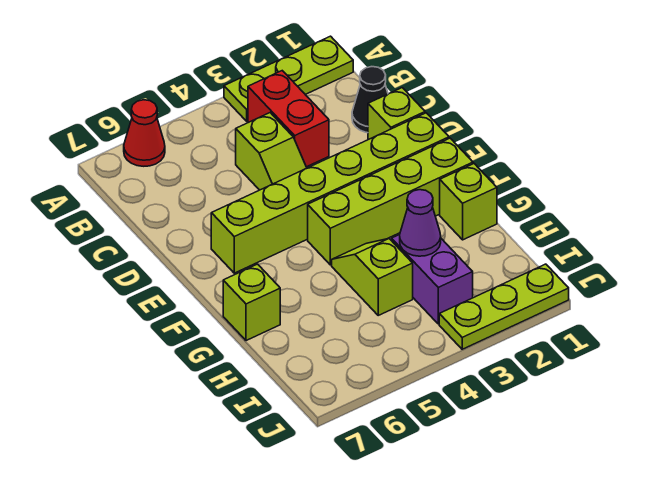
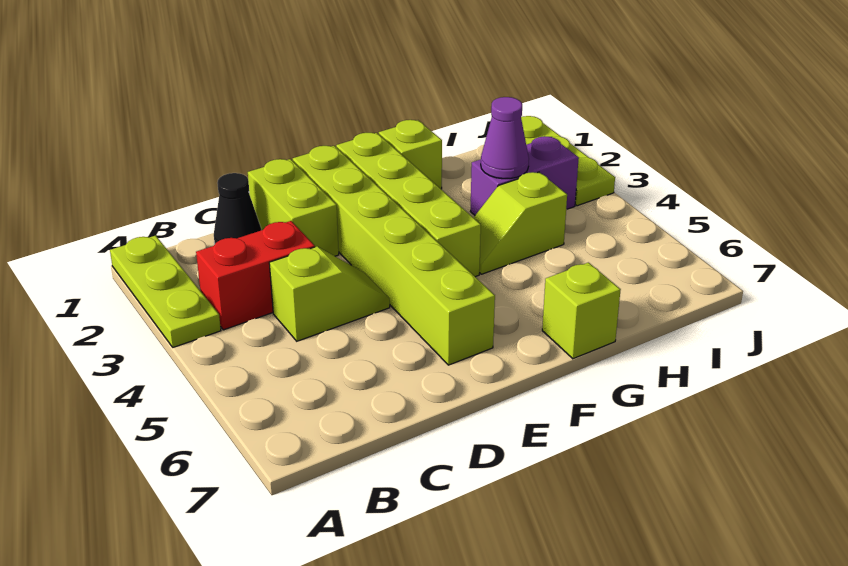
red 1x1 cone [124,100,165,166] -> none
lime 1x1 brick [368,88,425,140] -> lime 1x2 brick [248,159,339,256]

